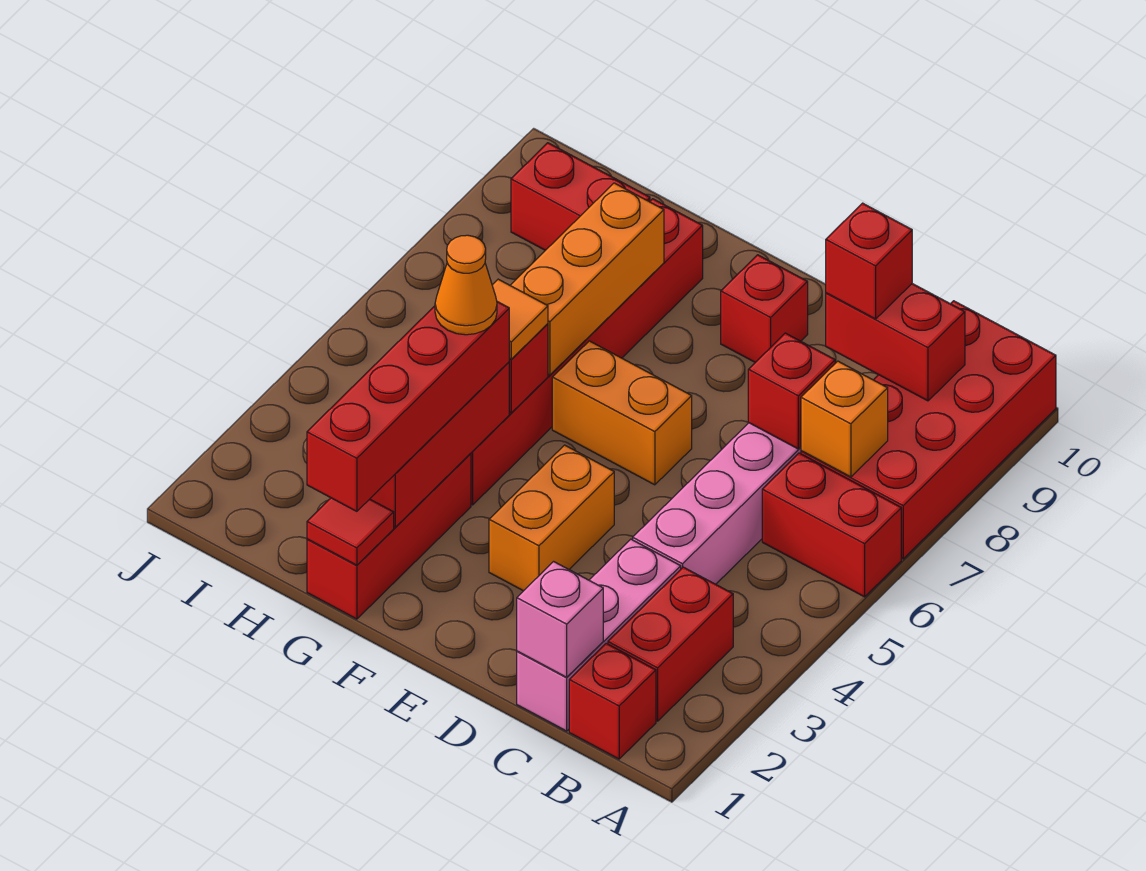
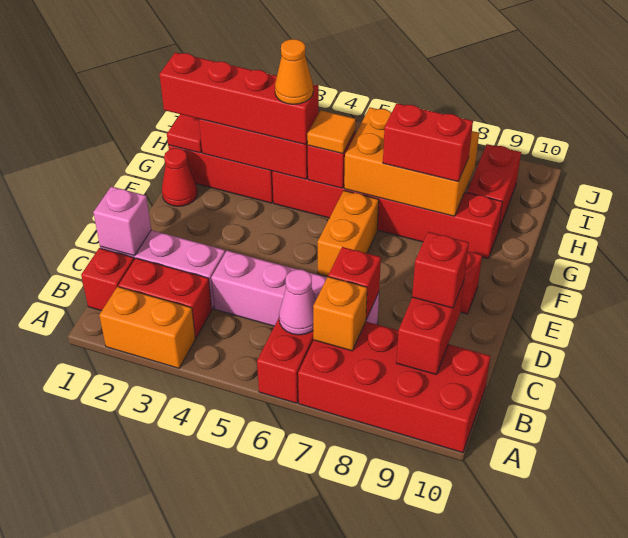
none -> pink 1x1 cone [279,269,316,335]
orange 1x2 brick [489,445,614,591] -> orange 1x2 brick moved to [99,287,196,368]
none -> red 1x1 cone [162,148,197,206]
orange 1x3 brick [510,183,664,375] -> orange 2x3 brick [344,108,479,216]
none -> red 1x2 brick [383,103,473,182]

